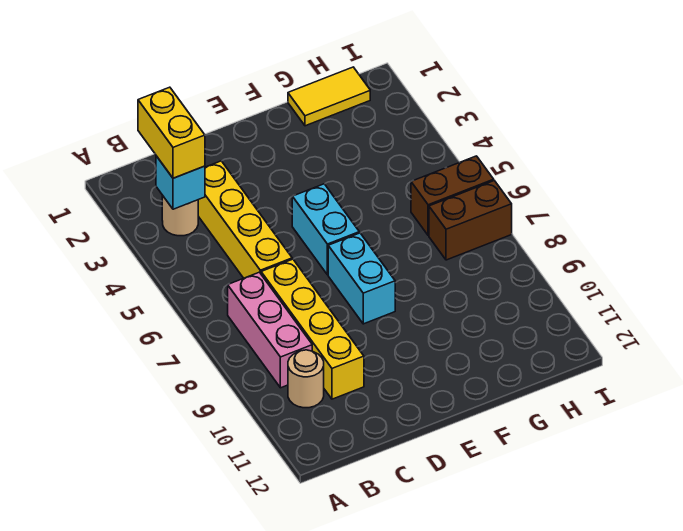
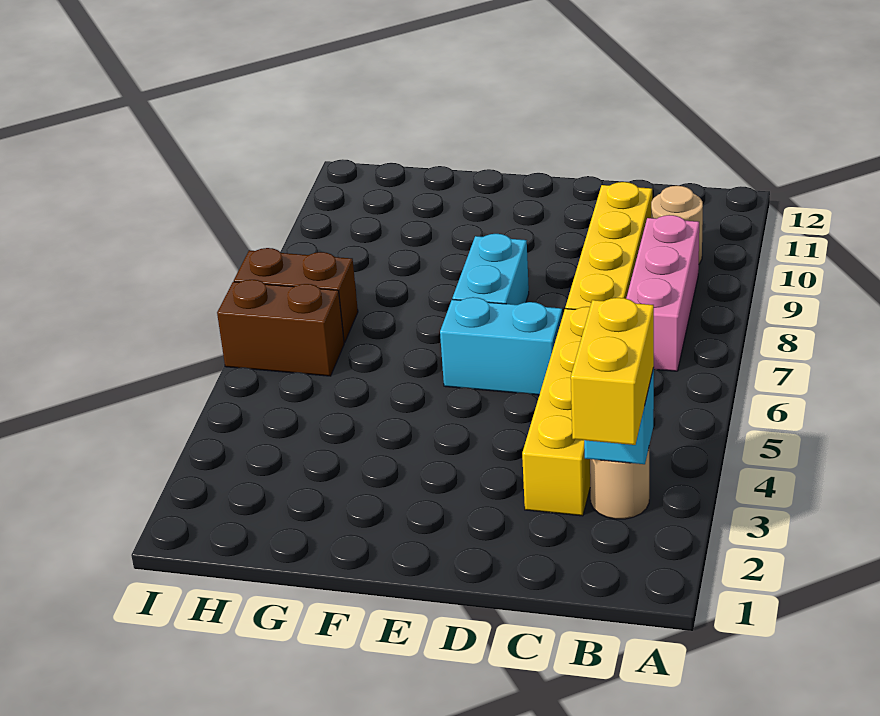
cyan 1x2 brick [292,184,359,275] -> cyan 1x2 brick turned to [440,297,562,395]
yellow 1x2 tile [288,67,370,126] -> none

